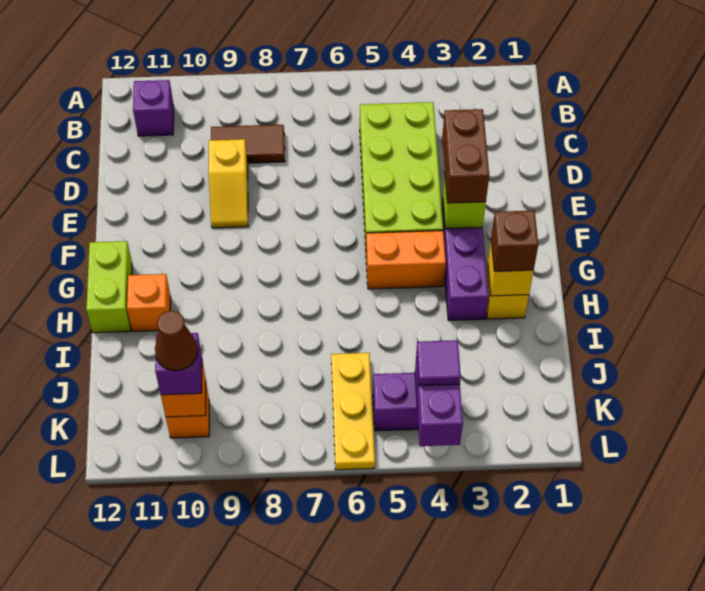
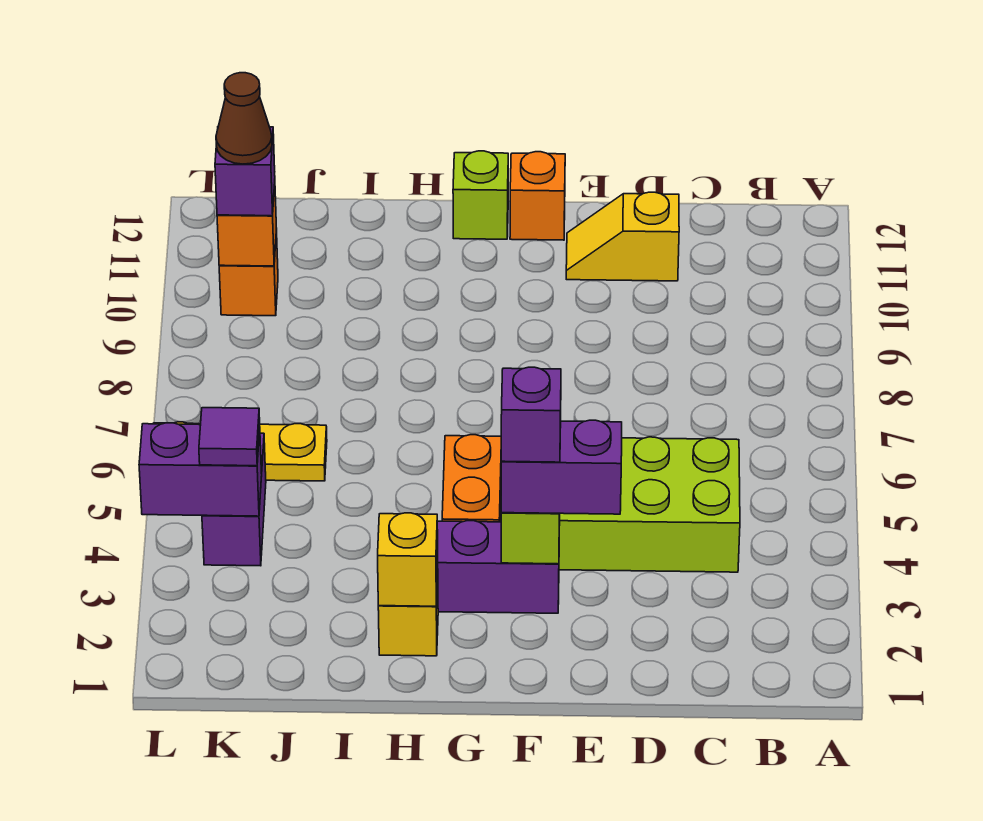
purple 1x1 brick [133,80,174,136] -> purple 1x1 brick moved to [501,367,561,462]
brown 1x2 tile [211,125,285,163] -> none
yellow 1x2 slope [209,139,248,228] -> yellow 1x2 slope moved to [566,192,679,281]
brown 1x2 brick [442,109,489,203] -> purple 1x2 brick [501,420,622,514]
lime 1x2 brick [86,241,132,333] -> lime 1x1 brick [453,151,508,239]
brown 1x1 brick [491,211,538,271] -> none
orange 1x1 brick [127,274,171,331] -> orange 1x1 brick moved to [510,152,565,240]

